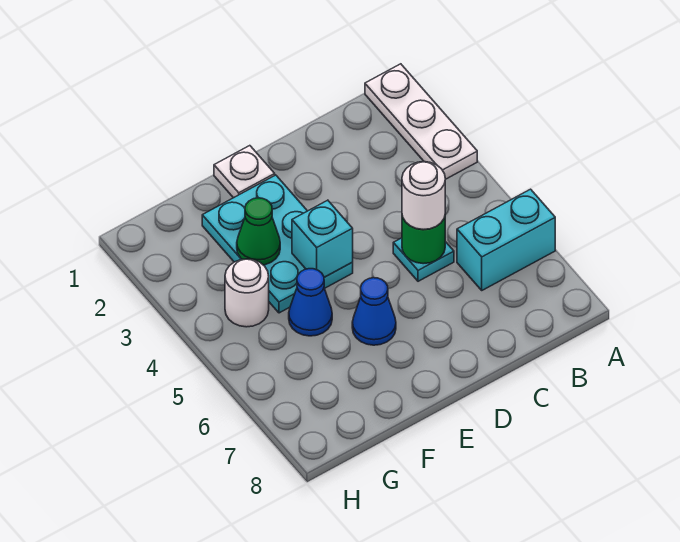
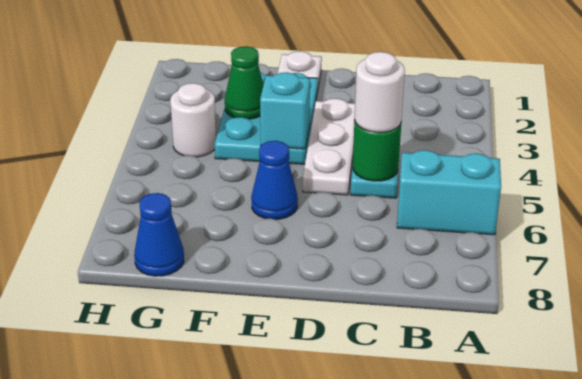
white 1x3 plate [365,64,477,179] -> white 1x3 plate moved to [303,98,355,195]
blue 1x1 cone [289,269,332,336] -> blue 1x1 cone moved to [134,193,184,276]

